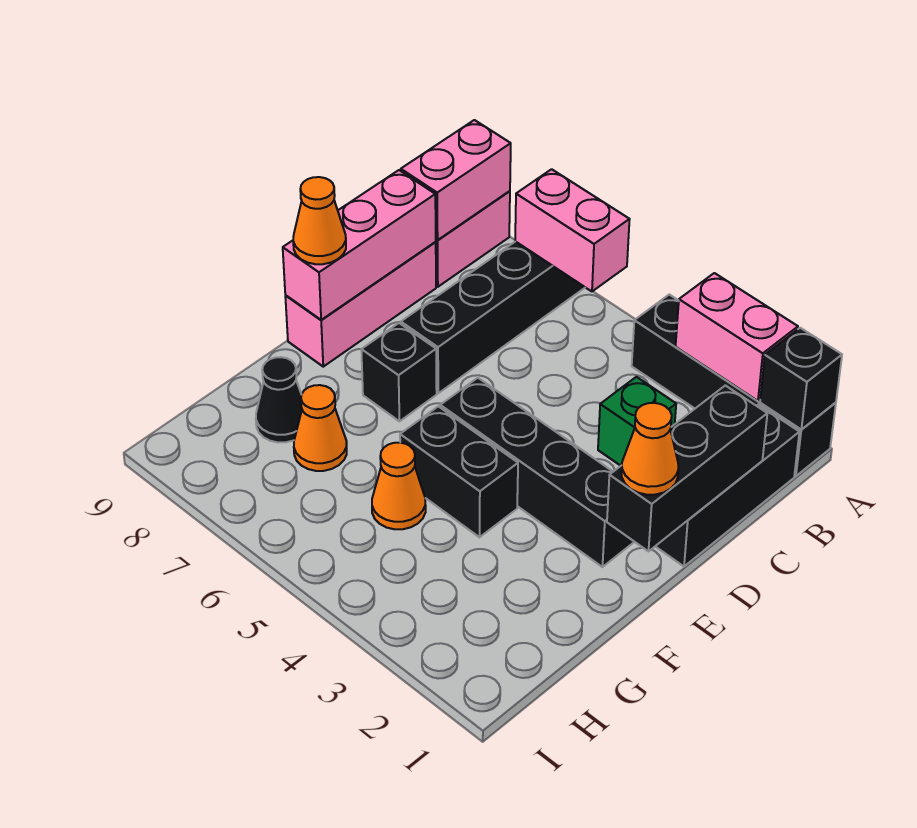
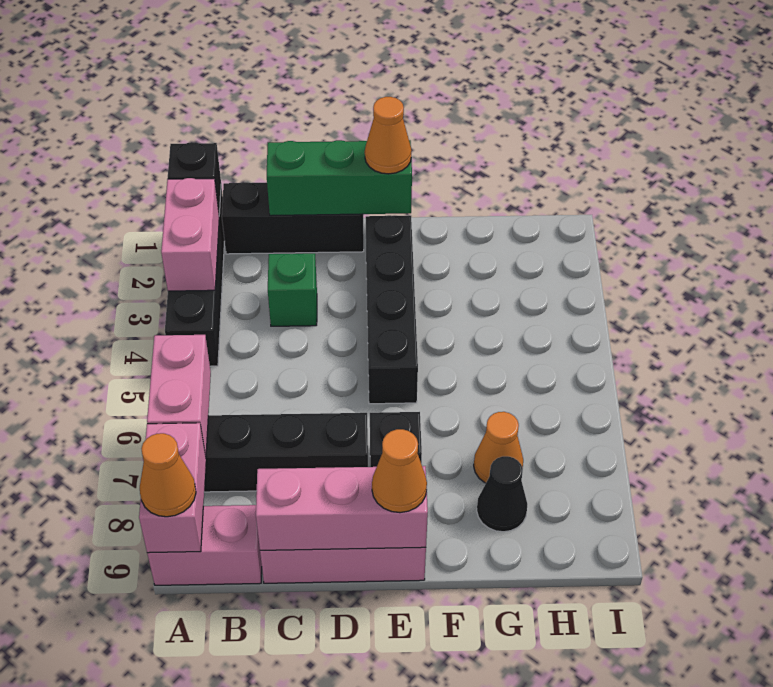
pink 1x2 brick [401,120,511,240] -> pink 1x2 brick turned to [139,423,206,553]
black 1x3 brick [607,385,767,551] -> green 1x3 brick [267,140,412,216]
black 1x2 brick [400,406,518,537] -> none
orange 1x1 cone [372,443,426,529] -> orange 1x1 cone moved to [140,433,196,517]

